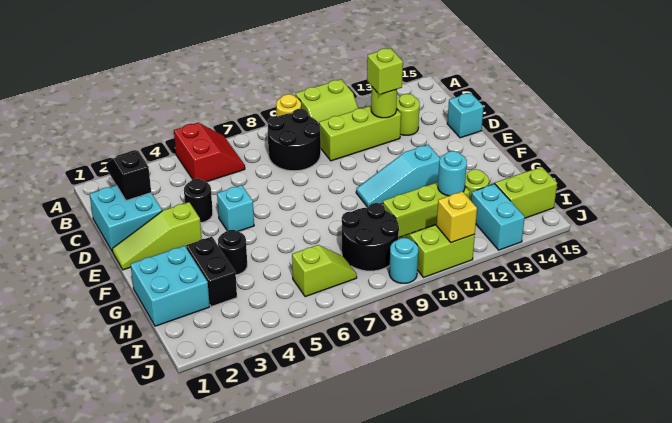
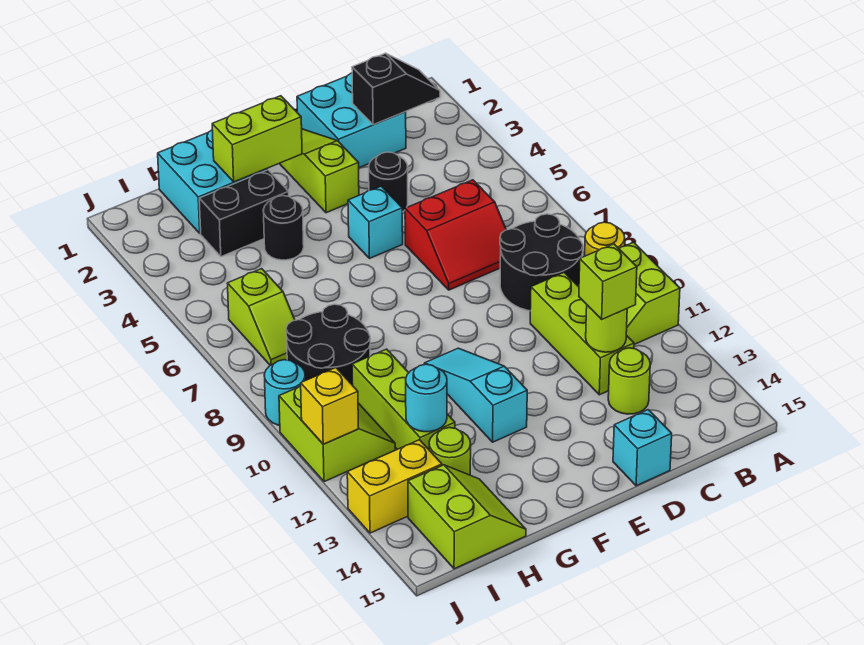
red 2x2 slope [174,123,245,182] -> red 2x2 slope moved to [405,180,506,290]
none -> lime 1x2 brick [212,96,302,182]
cyan 1x2 brick [471,184,525,250] -> yellow 1x2 brick [347,440,442,533]

